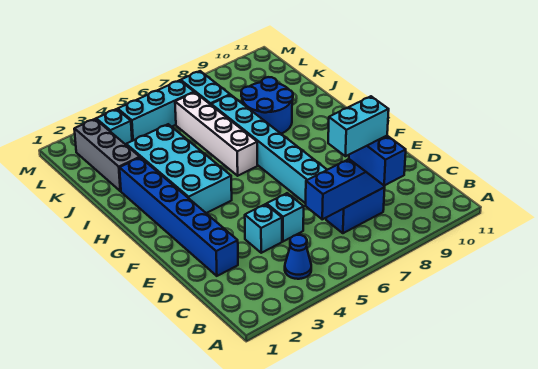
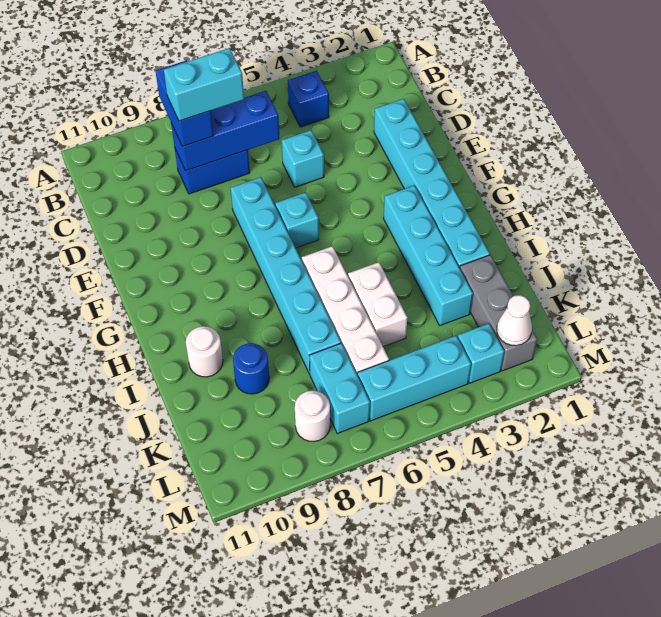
blue 1x1 cone [285,235,311,279] -> blue 1x1 brick [288,71,329,127]
blue 1x6 brick [120,158,238,276] -> cyan 1x6 brick [374,99,490,268]
cyan 1x1 brick [245,204,282,253] -> cyan 1x1 brick moved to [275,192,319,248]
cyan 2x4 brick [126,124,232,213] -> cyan 1x4 brick [384,186,473,325]
none -> white 1x2 brick [348,262,408,347]
blue 2x2 round brick [241,77,293,134] -> blue 1x1 round brick [233,343,269,394]
none -> white 1x1 round brick [186,326,223,377]
none -> white 1x1 cone [497,295,532,346]
none -> white 1x1 round brick [295,391,330,442]

